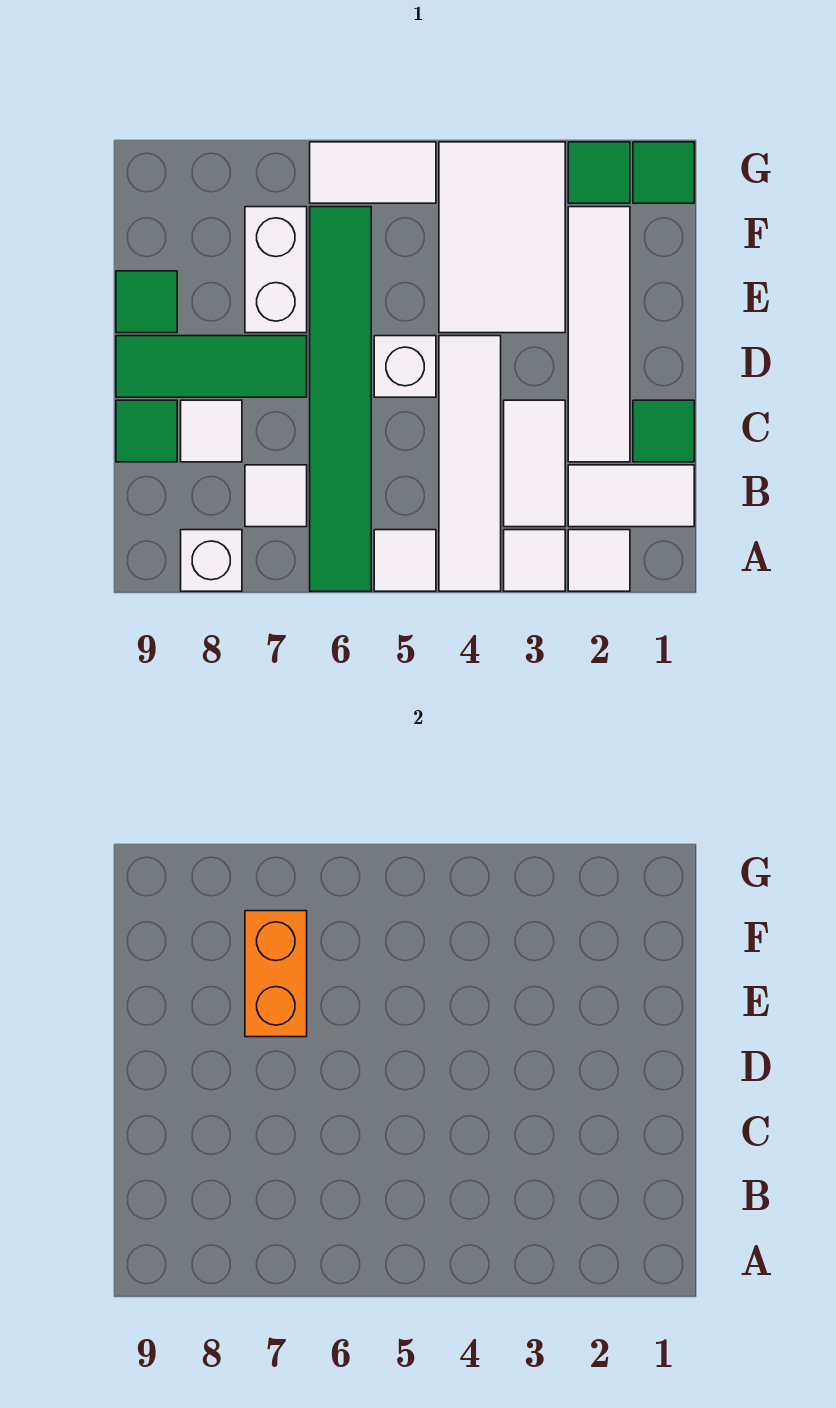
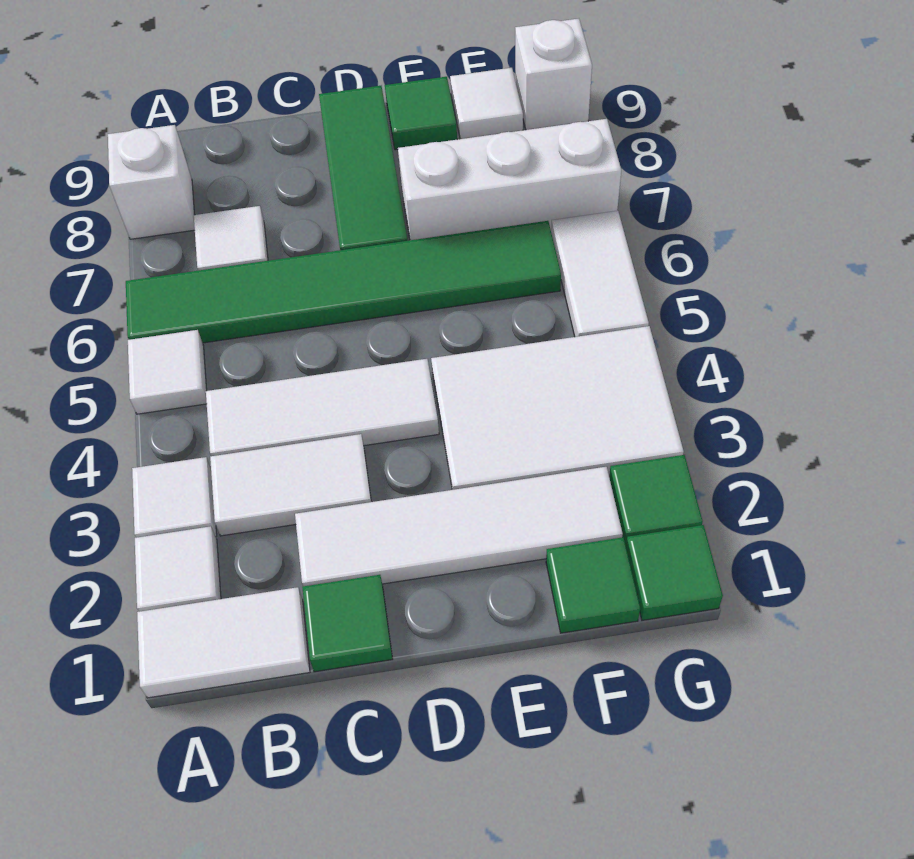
white 1x4 tile [439,336,501,591] -> white 1x3 tile [206,359,439,456]
white 1x2 tile [568,465,694,527] -> white 1x2 tile turned to [137,587,310,698]
white 1x1 tile [181,400,242,462] -> white 1x1 tile moved to [450,68,523,139]
green 1x1 tile [116,400,177,462] -> green 1x1 tile moved to [546,537,640,633]
white 1x1 brick [374,336,436,397] -> white 1x1 brick moved to [515,19,592,130]
white 1x2 brick [245,207,307,333] -> white 1x3 brick [398,119,621,240]
orange 1x2 brick [245,911,307,1037] -> none

